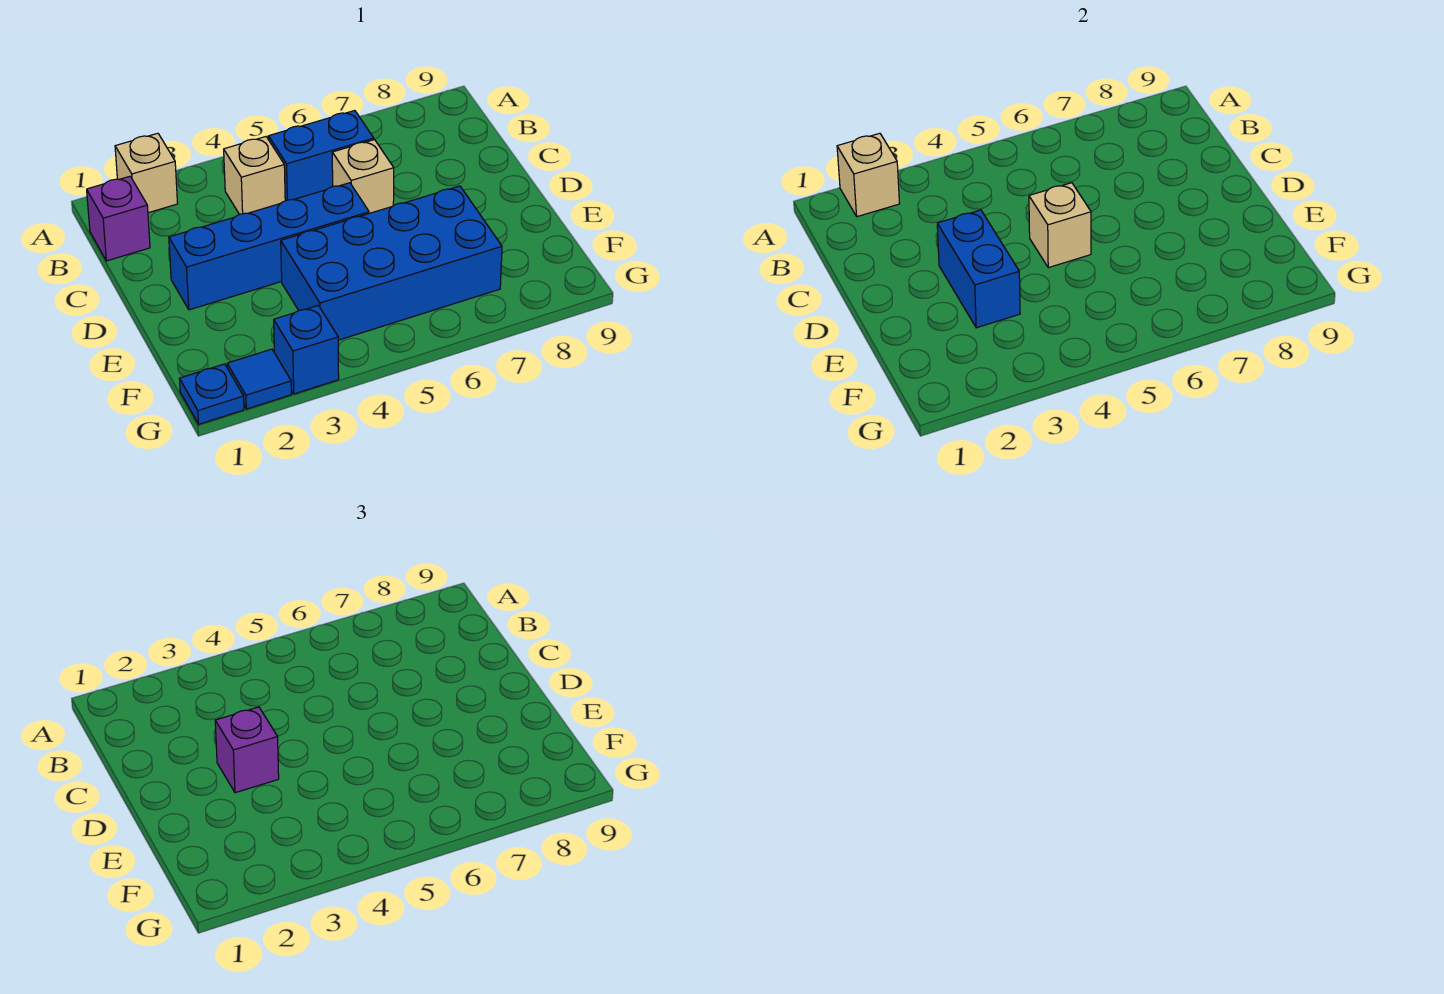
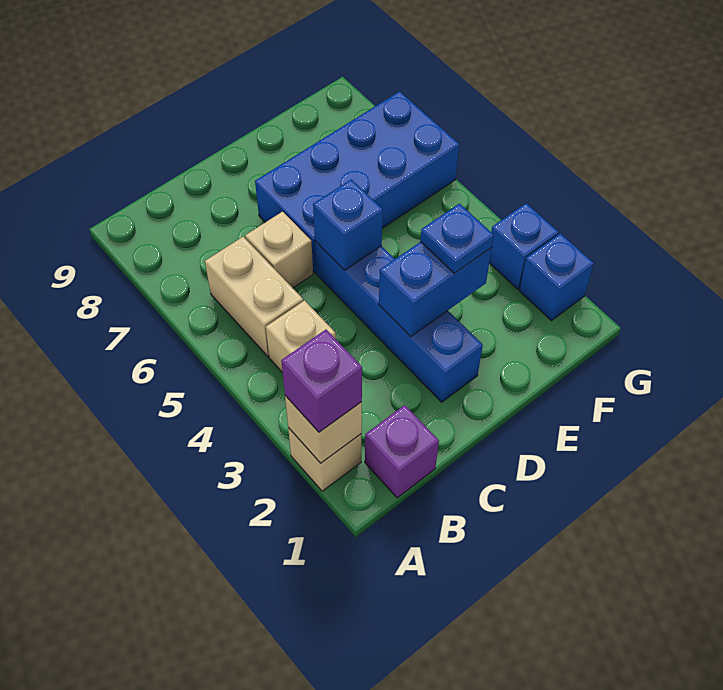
blue 1x2 brick [268,111,374,201] -> tan 1x2 brick [205,237,303,356]
purple 1x1 brick [215,707,279,793] -> purple 1x1 brick moved to [281,330,362,432]
tan 1x1 brick [1029,183,1091,268] -> blue 1x1 brick [313,179,383,270]
blue 2x4 brick [281,186,502,340] -> blue 2x4 brick turned to [255,91,459,273]
blue 1x1 plate [179,364,244,424] -> blue 1x1 plate moved to [420,204,494,273]
blue 1x1 tile [227,349,292,409] -> blue 1x1 brick [519,233,594,321]

